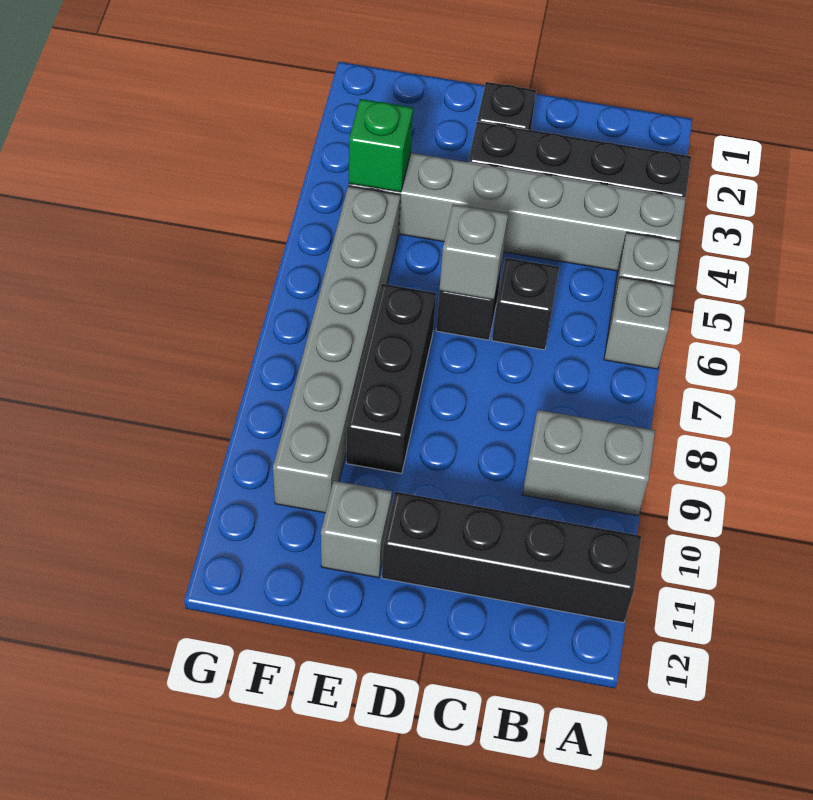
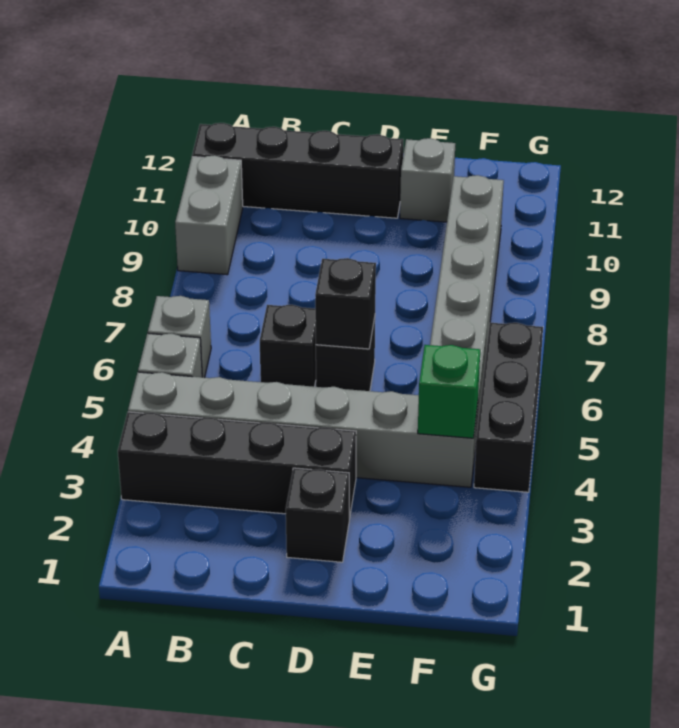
grey 1x2 brick [522,410,655,516] -> grey 1x2 brick turned to [175,155,243,275]
grey 1x1 brick [439,204,508,300] -> black 1x1 brick [315,258,376,349]
black 1x3 brick [346,284,436,473] -> black 1x3 brick moved to [474,323,543,492]

